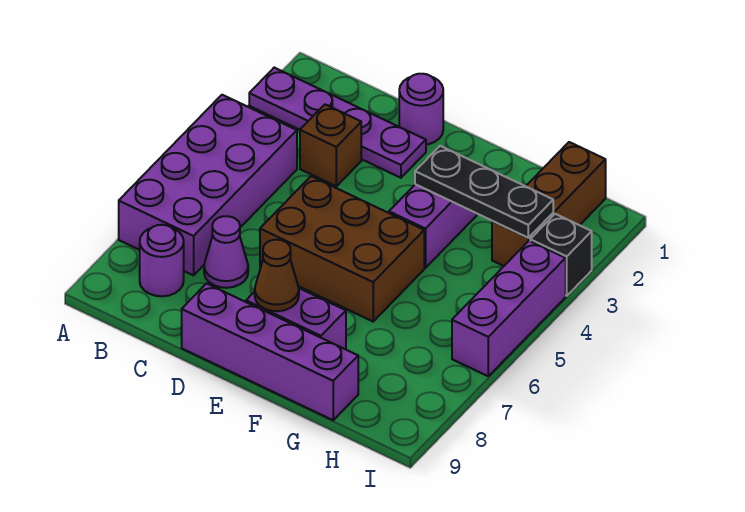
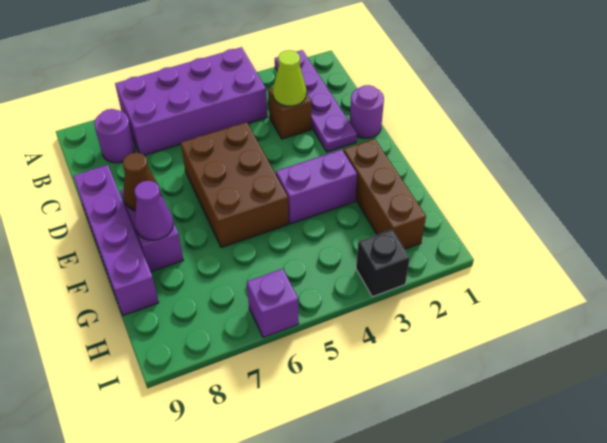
none -> lime 1x1 cone [273,50,306,106]
purple 1x1 cone [204,216,248,288] -> purple 1x1 cone moved to [135,181,173,240]
black 1x3 plate [415,146,553,238] -> none
brown 1x3 brick [492,142,606,266] -> brown 1x3 brick turned to [343,139,426,249]
purple 1x3 brick [452,241,566,376] -> purple 1x1 brick [247,269,299,338]

